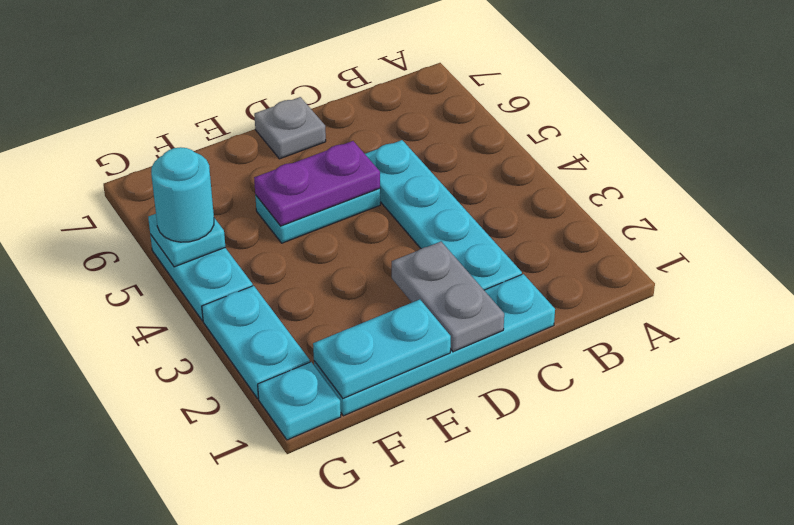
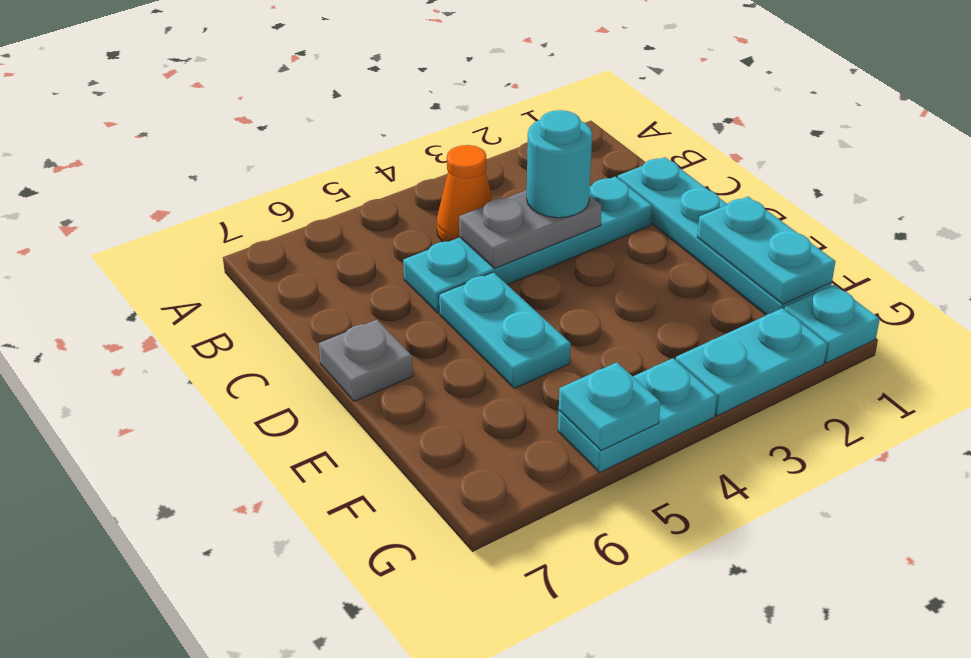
none -> orange 1x1 cone [437,145,493,242]
grey 1x2 plate [392,242,504,352] -> grey 1x2 plate moved to [459,190,602,269]
purple 1x2 plate [254,141,380,226] -> none
cyan 1x1 round brick [151,147,214,242] -> cyan 1x1 round brick moved to [527,110,592,218]

